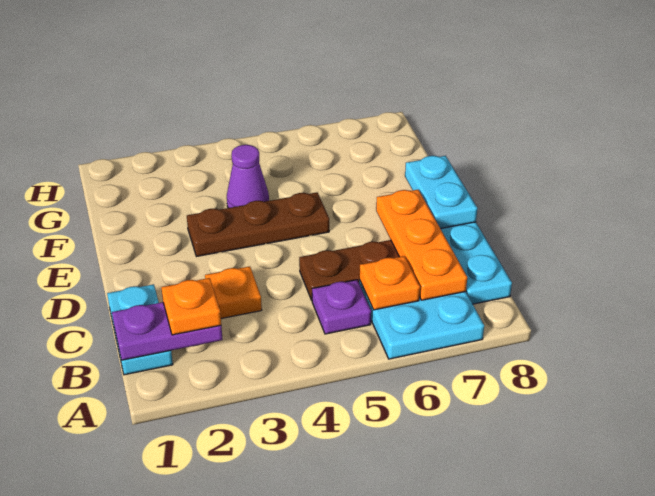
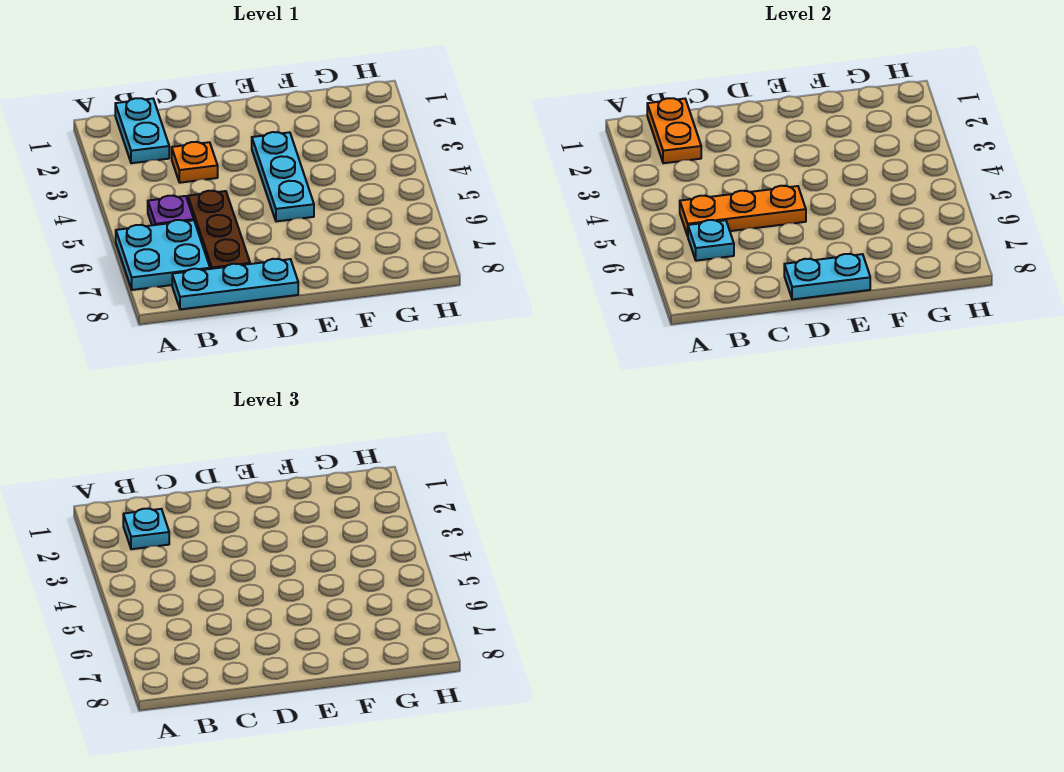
cyan 1x2 plate [107,284,173,375] -> cyan 1x2 plate turned to [115,98,169,163]
purple 1x2 plate [112,302,223,360] -> orange 1x2 plate [647,98,701,163]
orange 1x1 plate [161,278,221,335] -> cyan 1x1 plate [123,509,169,549]
orange 1x1 plate [359,256,420,310] -> cyan 1x1 plate [688,220,734,261]
orange 1x3 plate [376,190,467,300] -> orange 1x3 plate moved to [680,186,806,236]
brown 1x3 plate [187,192,329,256] -> cyan 1x3 plate [252,132,314,221]
purple 1x1 cone [227,145,269,208] -> none

